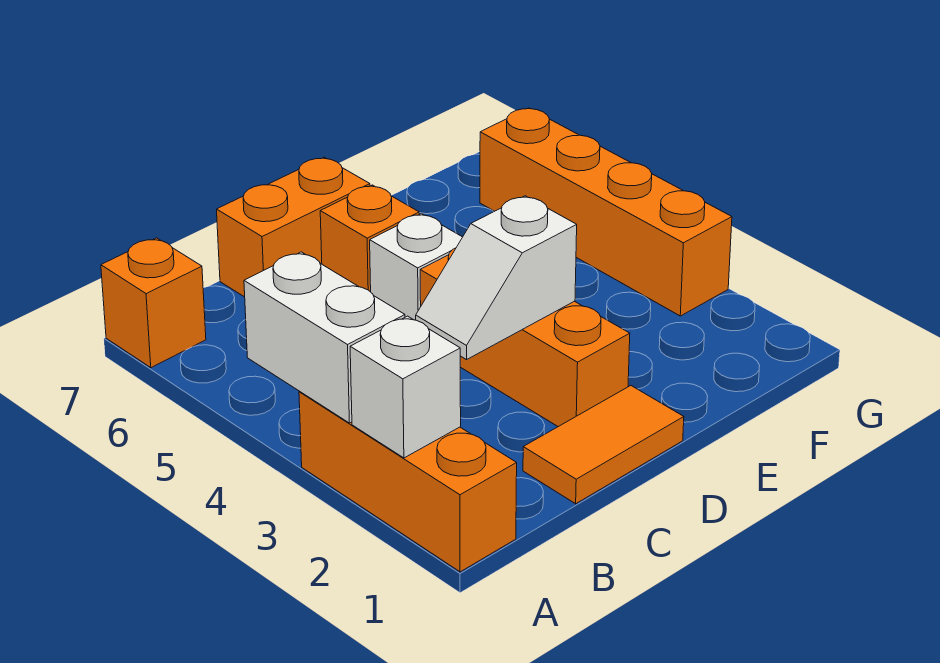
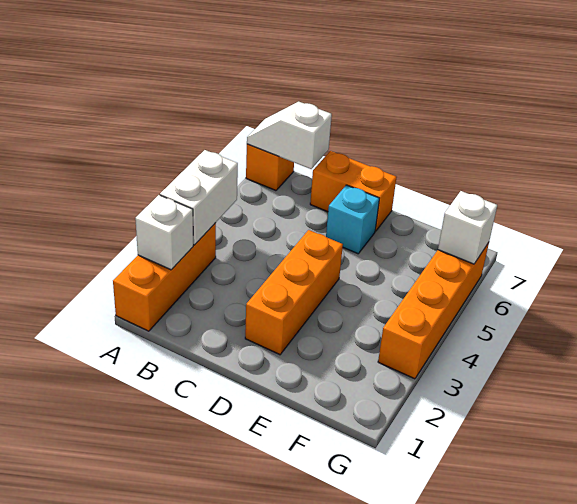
orange 1x2 tile [523,386,684,504] -> none
white 1x2 slope [416,196,577,360] -> white 1x2 slope moved to [247,102,332,169]
white 1x1 brick [370,213,462,320] -> white 1x1 brick moved to [438,191,497,264]
orange 1x1 brick [320,185,419,292] -> cyan 1x1 brick [326,185,379,254]

